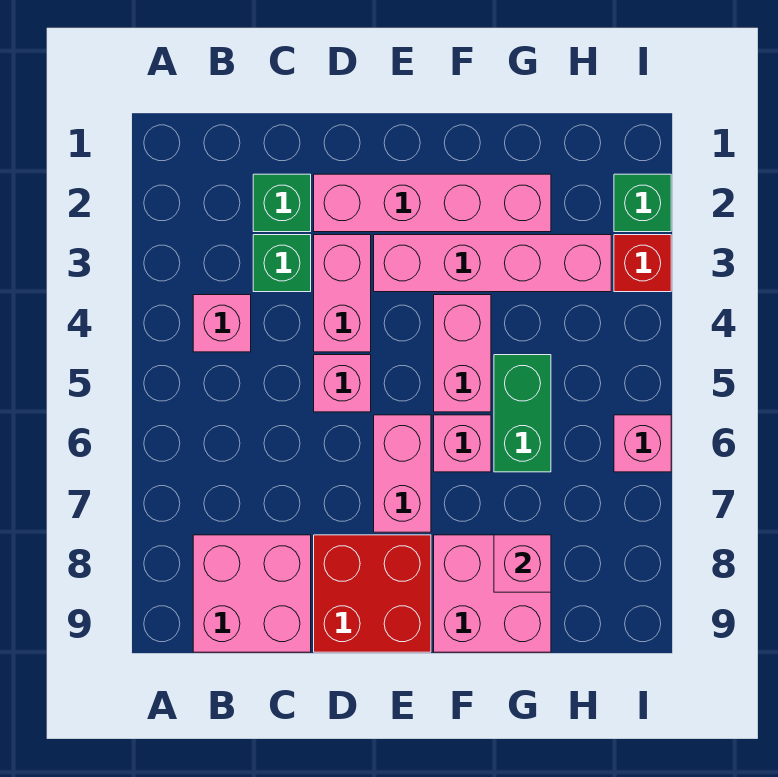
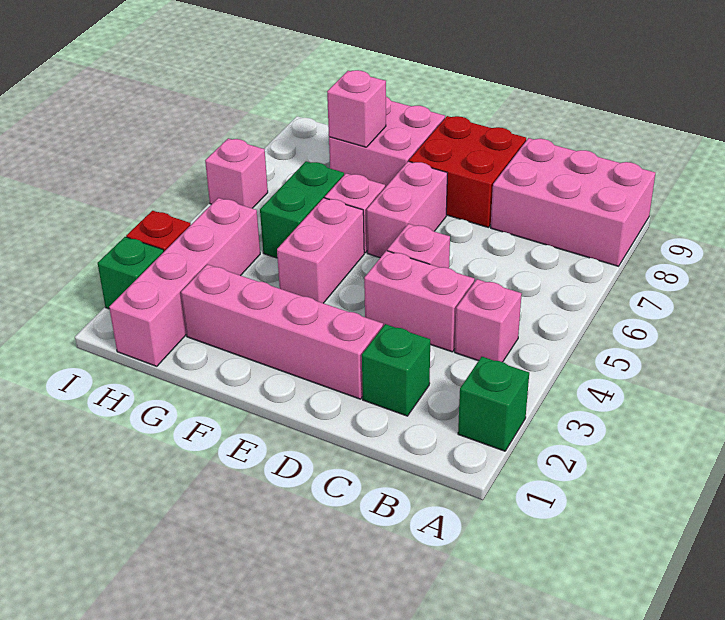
pink 2x2 brick [193,535,311,652] -> pink 2x3 brick [491,138,655,266]
green 1x1 brick [253,235,311,292] -> green 1x1 brick moved to [458,357,529,451]
pink 1x2 brick [314,235,371,352] -> pink 1x2 brick turned to [364,251,475,352]
pink 1x4 brick [374,235,611,292] -> pink 1x4 brick turned to [109,198,260,366]

